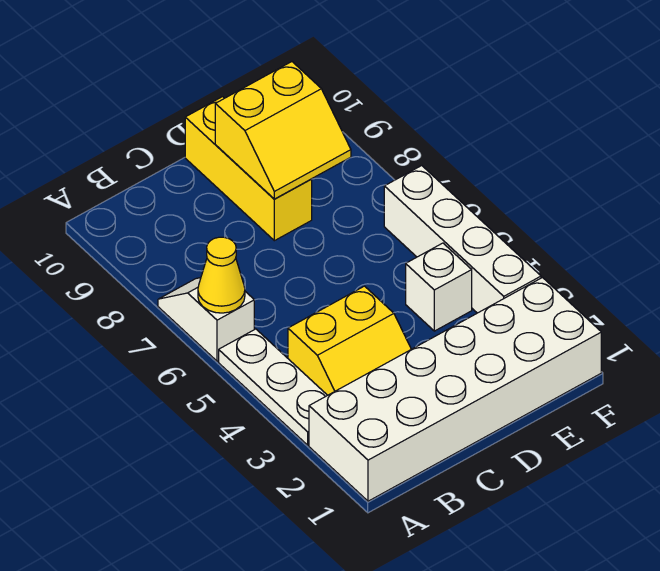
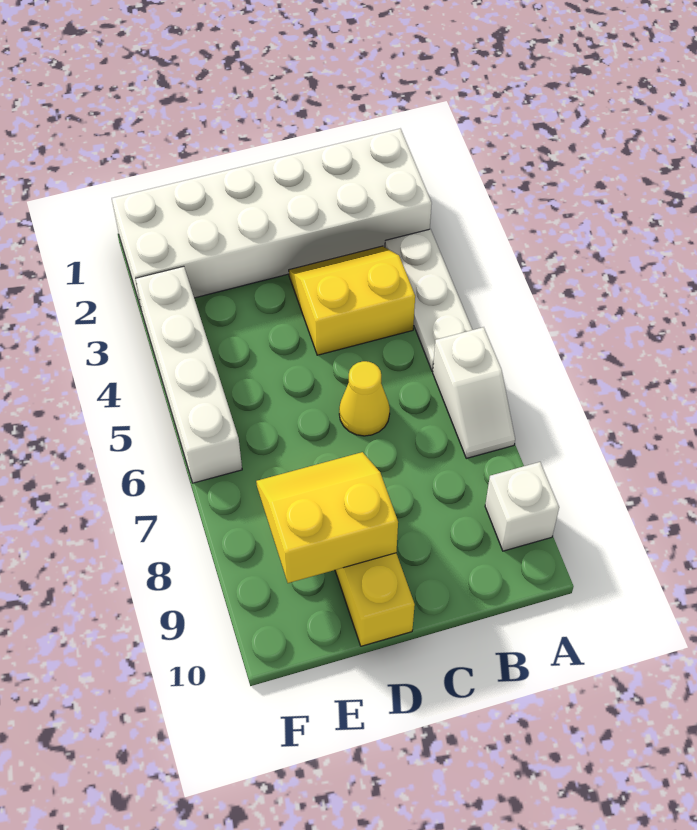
yellow 1x1 cone [198,237,245,313] -> yellow 1x1 cone moved to [339,361,390,436]
white 1x1 brick [406,243,472,331] -> white 1x1 brick moved to [485,462,559,551]

